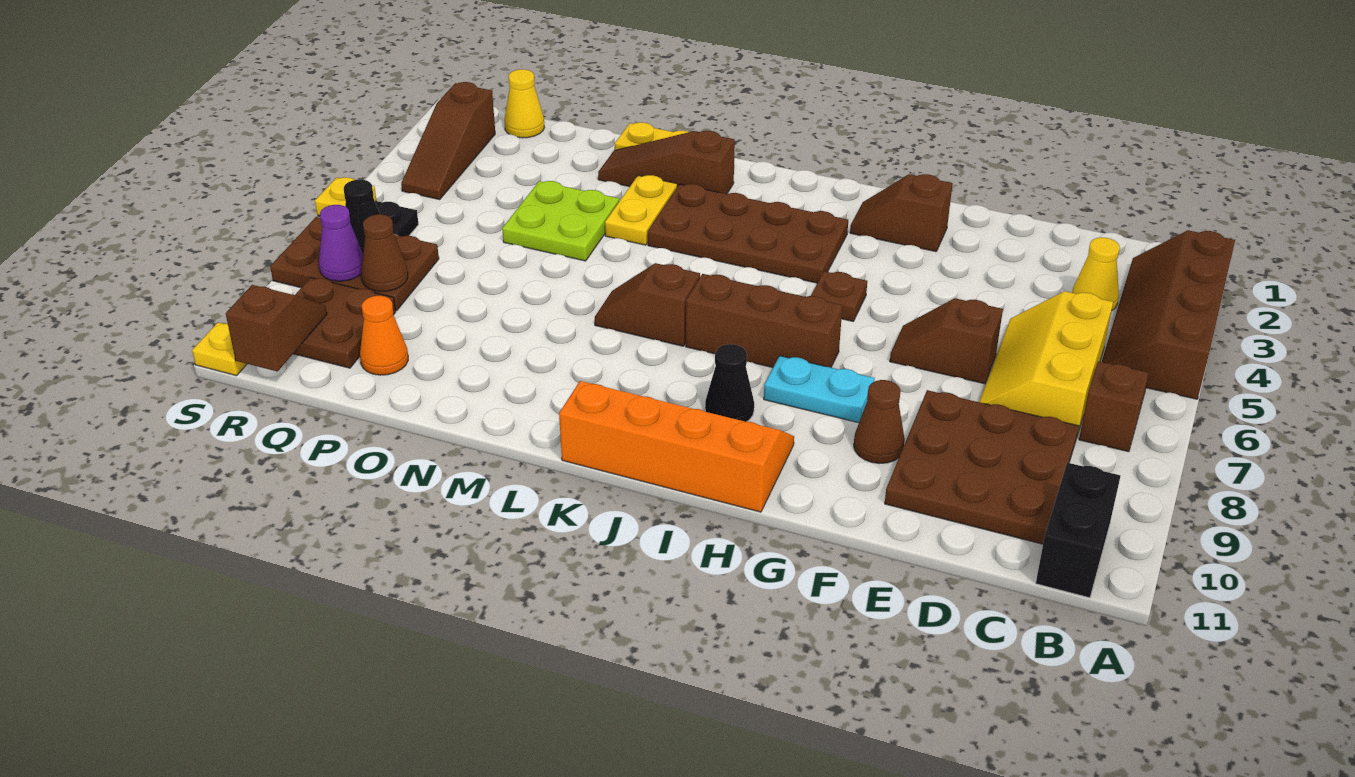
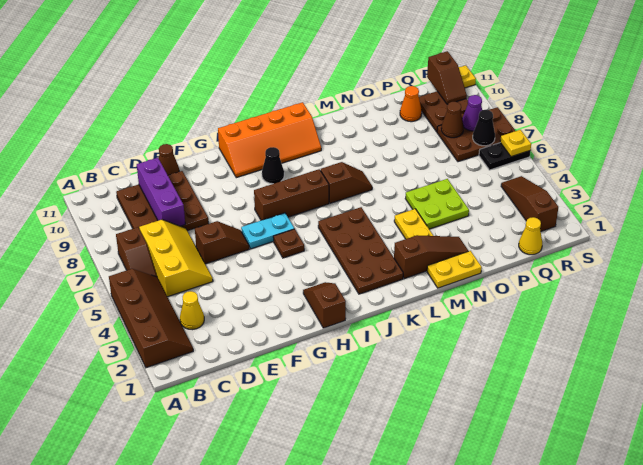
black 1x2 brick [1036,463,1120,598] -> none
none -> purple 1x3 brick [137,158,185,226]
brown 1x1 cone [854,380,905,463] -> brown 1x1 cone moved to [159,144,179,175]
brown 1x2 slope [850,174,953,252] -> brown 1x2 slope turned to [303,282,346,328]
cyan 1x2 plate [764,356,875,423] -> cyan 1x2 plate moved to [241,213,294,249]
brown 2x4 plate [648,184,848,283] -> brown 2x4 plate turned to [318,207,403,294]

